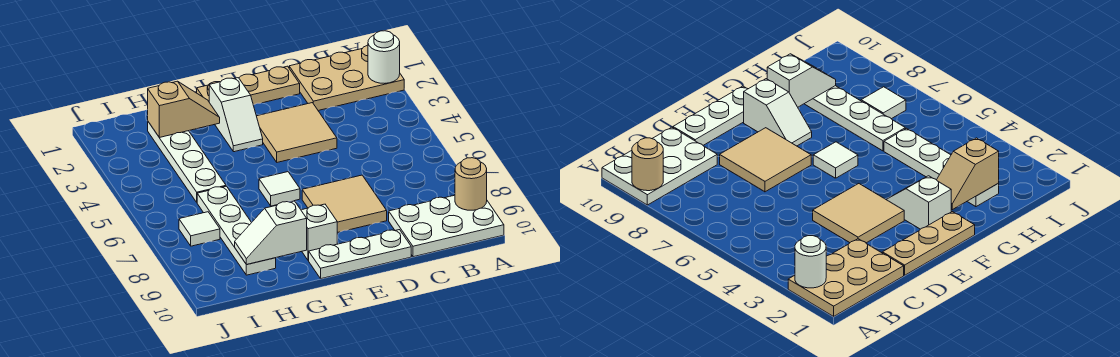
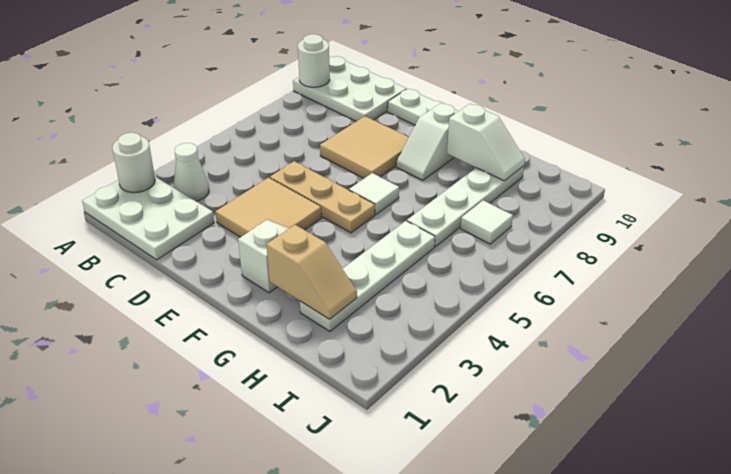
tan 2x3 plate [289,45,404,111] -> white 2x3 plate [82,177,214,260]
tan 1x1 round brick [455,158,487,210] -> white 1x1 round brick [298,34,330,87]
none -> white 1x1 cone [173,143,209,201]
tan 1x3 plate [197,66,300,105] -> tan 1x3 plate moved to [270,161,375,233]
tan 1x2 slope [147,81,220,137] -> tan 1x2 slope turned to [266,225,357,319]

